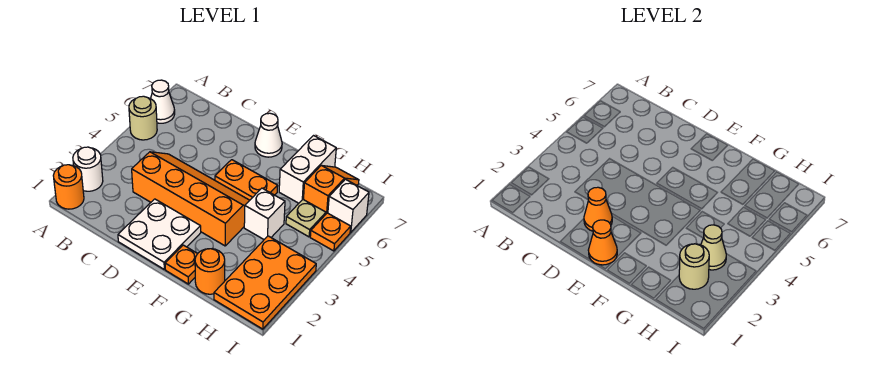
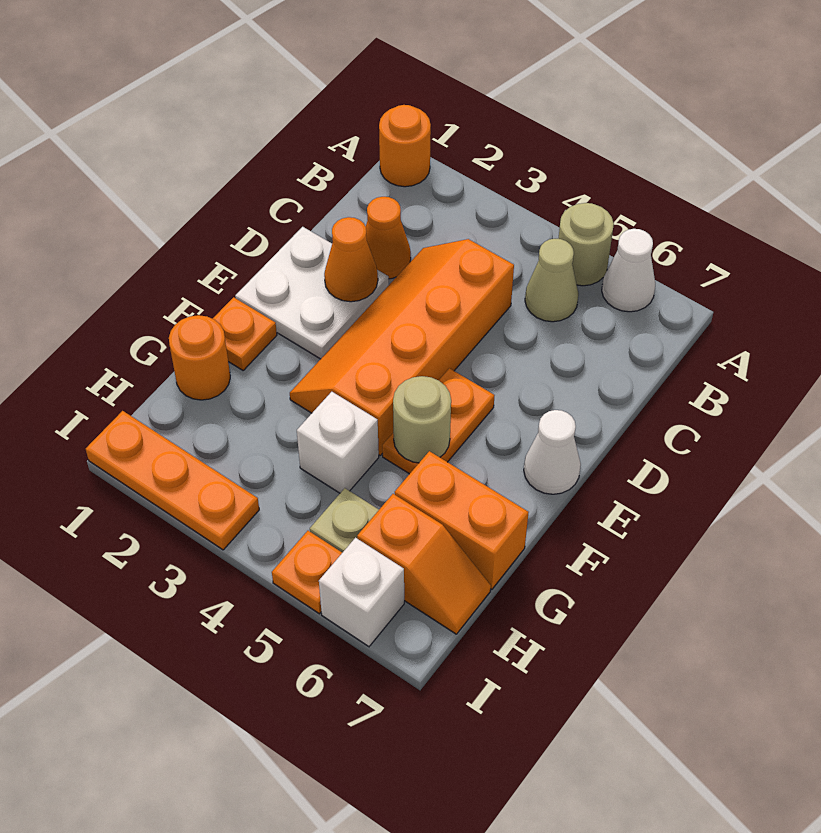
white 1x1 round brick [73,147,103,191] -> none
orange 2x4 slope [132,152,250,246] -> orange 2x4 slope turned to [290,239,514,455]
orange 1x1 cone [589,220,617,265] -> orange 1x1 cone moved to [366,197,411,279]
white 1x2 brick [279,136,336,203] -> orange 1x2 brick [395,451,529,589]
orange 2x3 plate [214,236,316,329] -> orange 1x3 plate [86,411,259,550]
tan 1x1 round brick [679,244,709,289] -> tan 1x1 round brick moved to [393,376,451,463]
tan 1x1 cone [701,225,726,270] -> tan 1x1 cone moved to [525,239,579,322]

